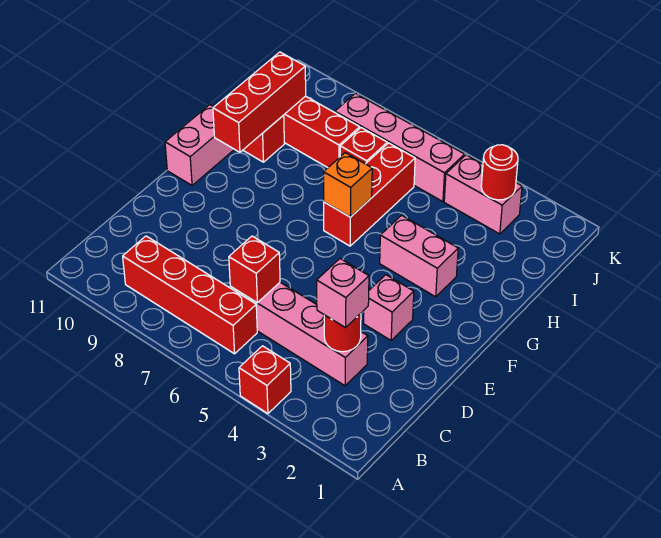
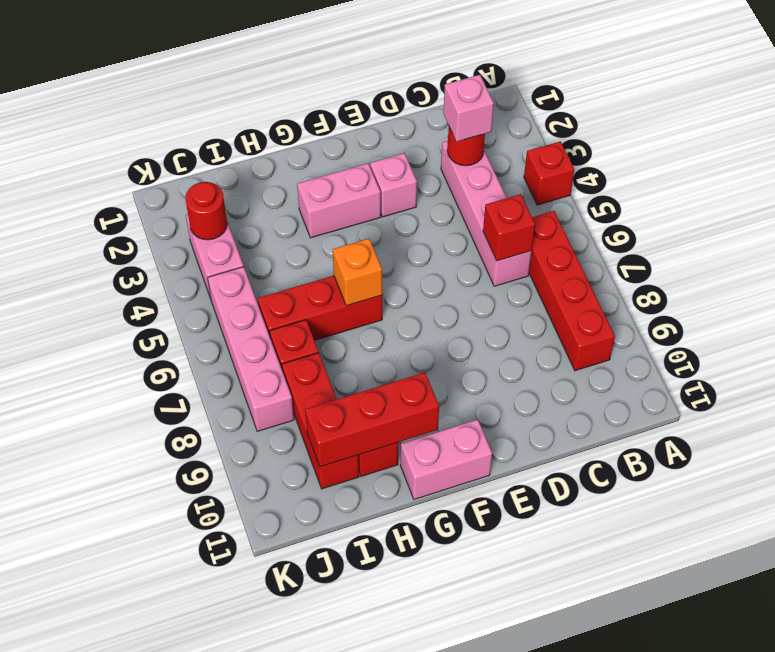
pink 1x2 brick [380,215,458,297] -> pink 1x2 brick turned to [297,164,381,238]

